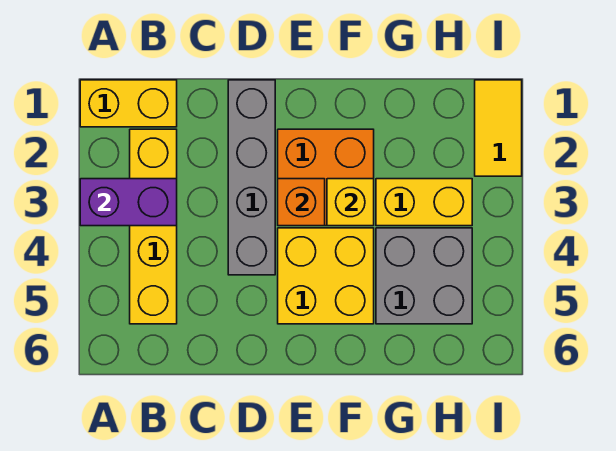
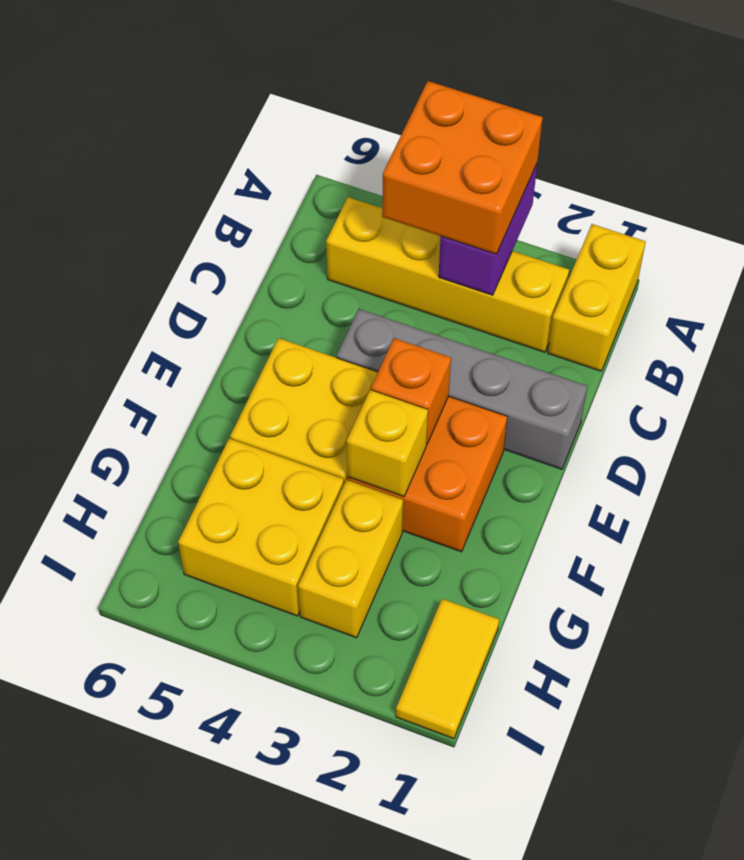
none -> orange 2x2 brick [382,81,543,254]
grey 2x2 brick [376,228,472,324] -> yellow 2x2 brick [178,438,344,616]
yellow 1x2 tile [475,80,522,176] -> yellow 1x2 tile turned to [396,599,499,739]

